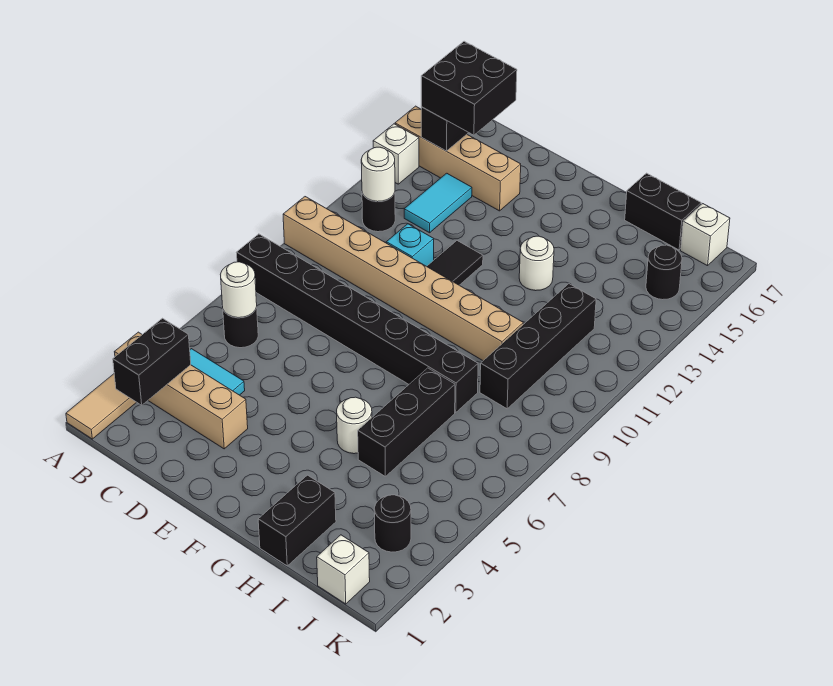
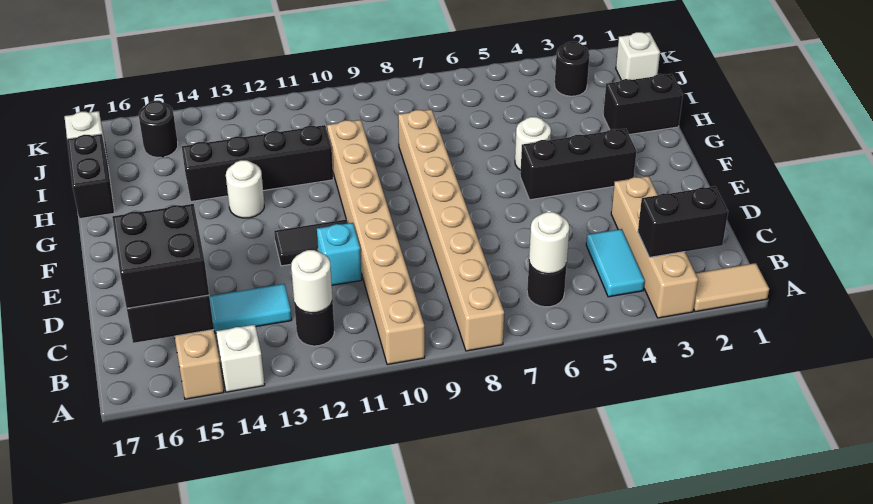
black 1x8 brick [236,234,478,412] -> tan 1x8 brick [398,109,504,351]
black 1x3 brick [358,368,455,476] -> black 1x3 brick moved to [520,129,637,200]
black 1x4 brick [480,284,596,409] -> black 1x4 brick moved to [182,125,333,202]

